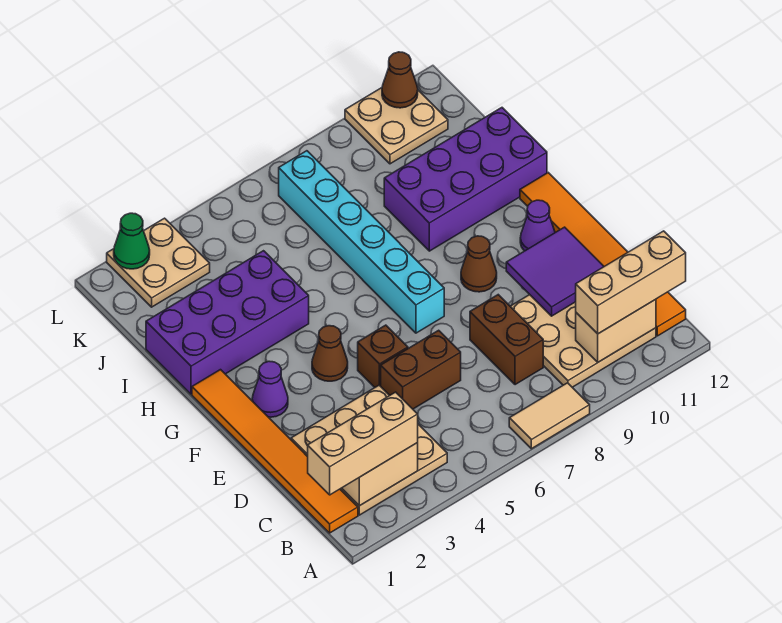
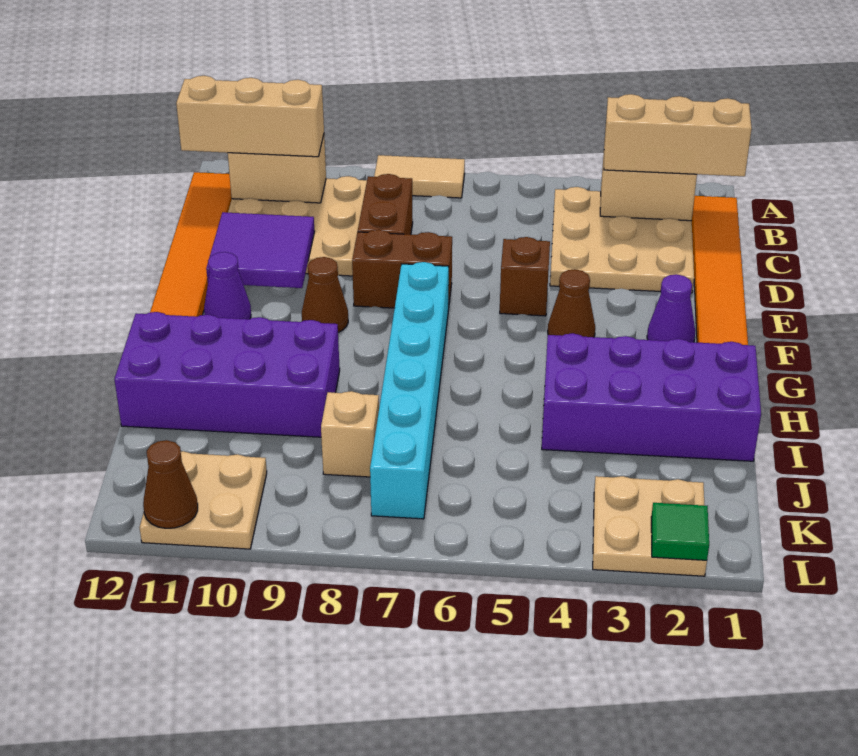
brown 1x2 brick [381,330,461,409] -> brown 1x2 brick moved to [352,230,452,310]
none -> tan 1x1 brick [321,391,379,477]
green 1x1 cone [114,213,150,269] -> green 1x1 tile [651,503,709,560]

